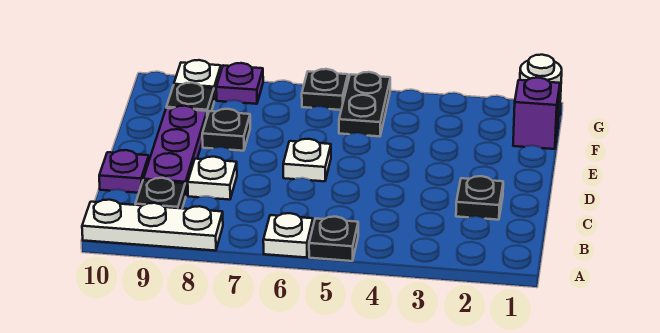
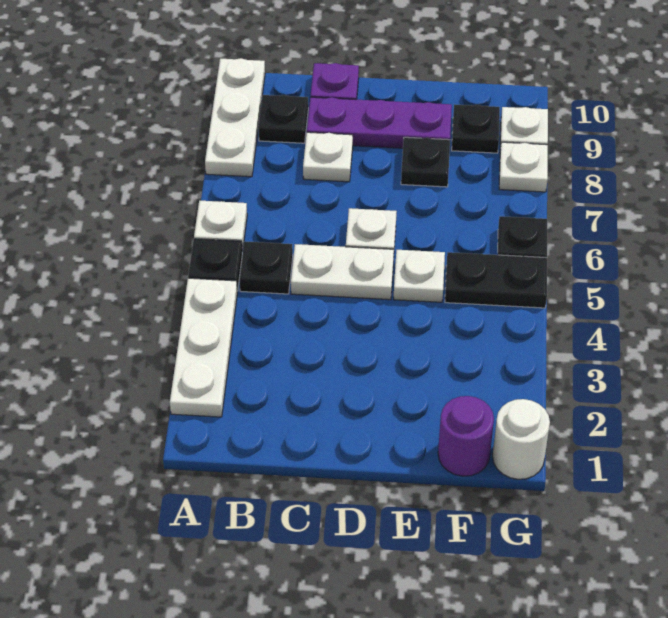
none -> white 1x3 plate [170,278,237,417]
black 1x1 plate [456,176,503,220] -> black 1x1 plate moved to [239,241,293,294]
none -> white 1x2 plate [291,244,394,300]
none -> white 1x1 plate [394,250,445,302]
purple 1x1 brick [513,78,560,149] -> purple 1x1 round brick [438,396,494,476]
purple 1x1 plate [216,63,263,104] -> white 1x1 plate [499,142,548,192]

